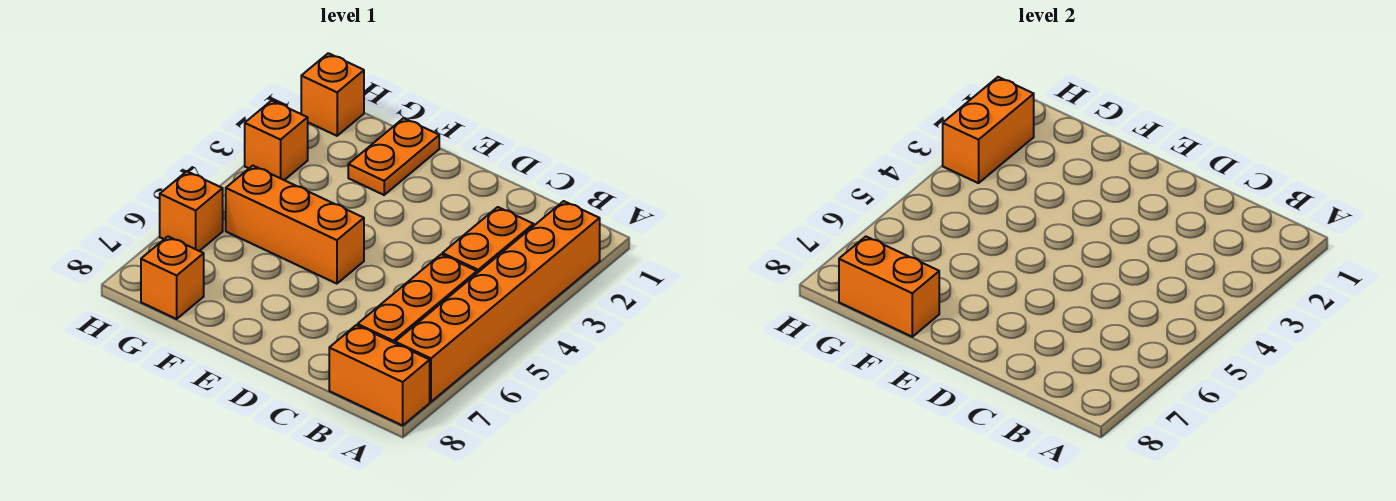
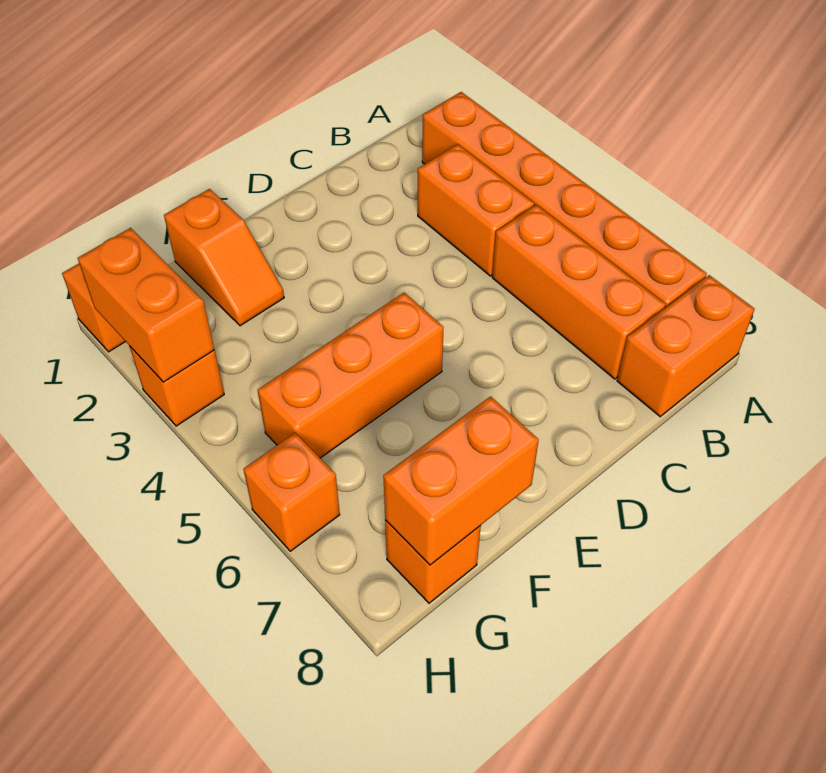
orange 1x2 plate [348,118,439,195] -> orange 1x2 slope [164,189,284,326]

